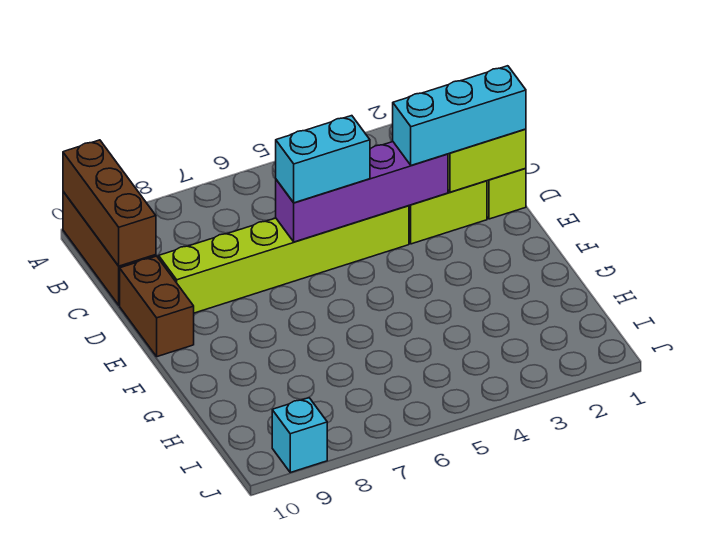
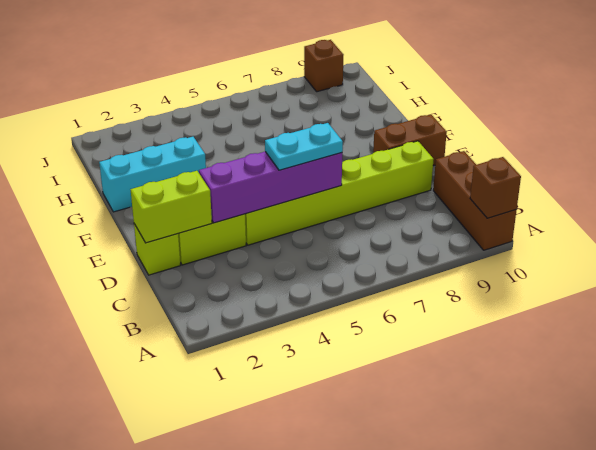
brown 1x3 brick [63,140,156,266] -> brown 1x1 brick [470,157,521,218]
cyan 1x3 brick [393,66,526,166] -> cyan 1x3 brick moved to [99,137,206,212]
cyan 1x2 brick [276,116,370,203] -> cyan 1x2 plate [265,123,343,170]
brown 1x2 brick [120,256,194,357] -> brown 1x2 brick turned to [373,115,447,166]
cyan 1x1 brick [272,398,327,472] -> brown 1x1 brick [304,40,343,92]

